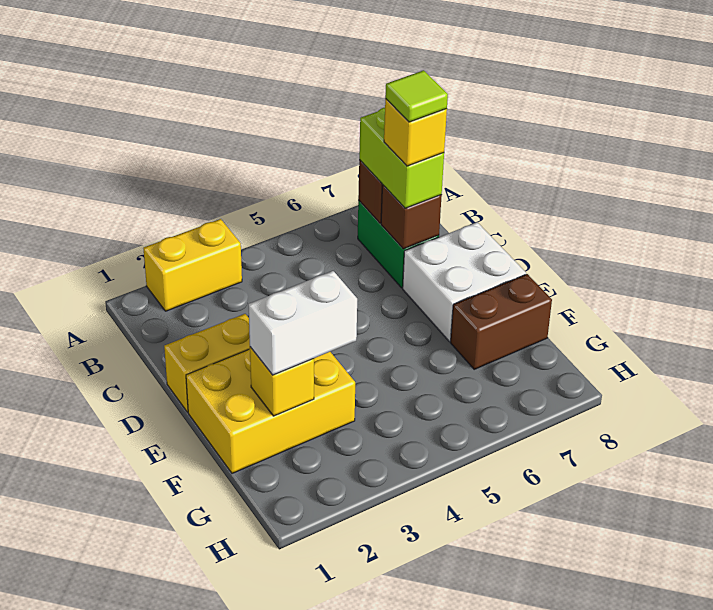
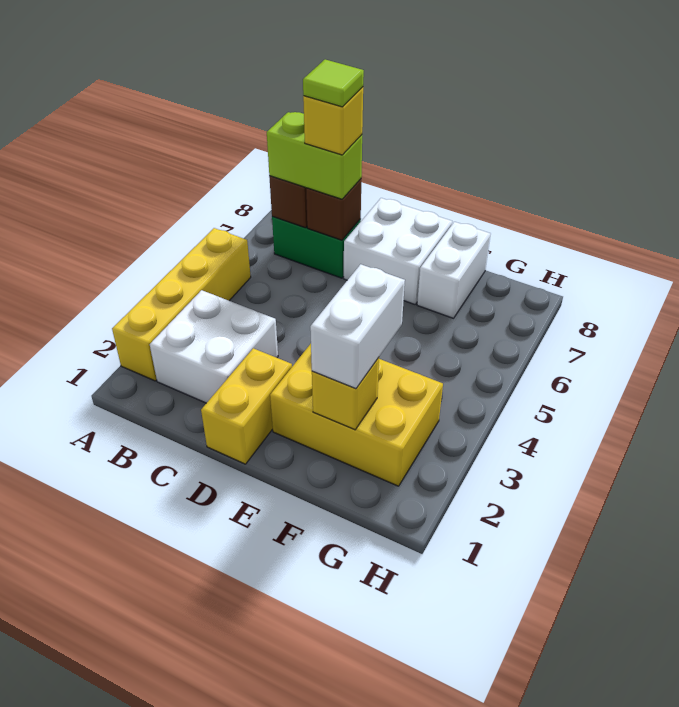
yellow 1x2 brick [143,219,242,311] -> yellow 1x4 brick [112,228,251,381]
none -> white 2x2 brick [150,290,278,403]
yellow 2x3 brick [186,349,355,473] -> yellow 2x3 brick turned to [270,344,443,486]
brown 1x2 brick [451,274,552,369] -> white 1x2 brick [417,222,491,318]

